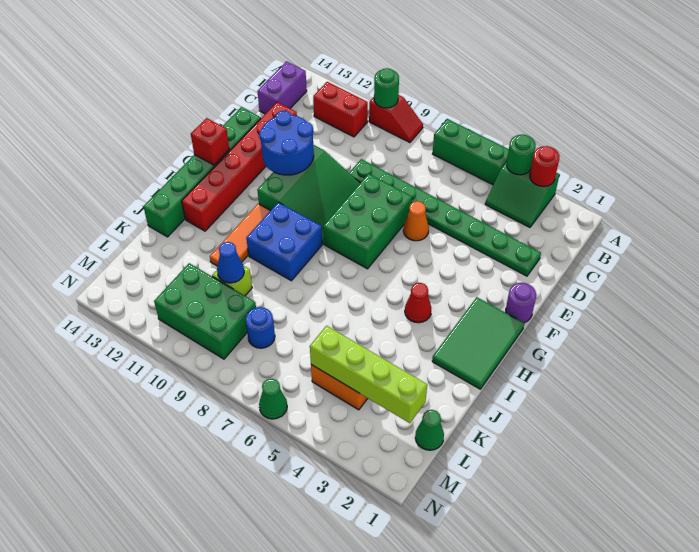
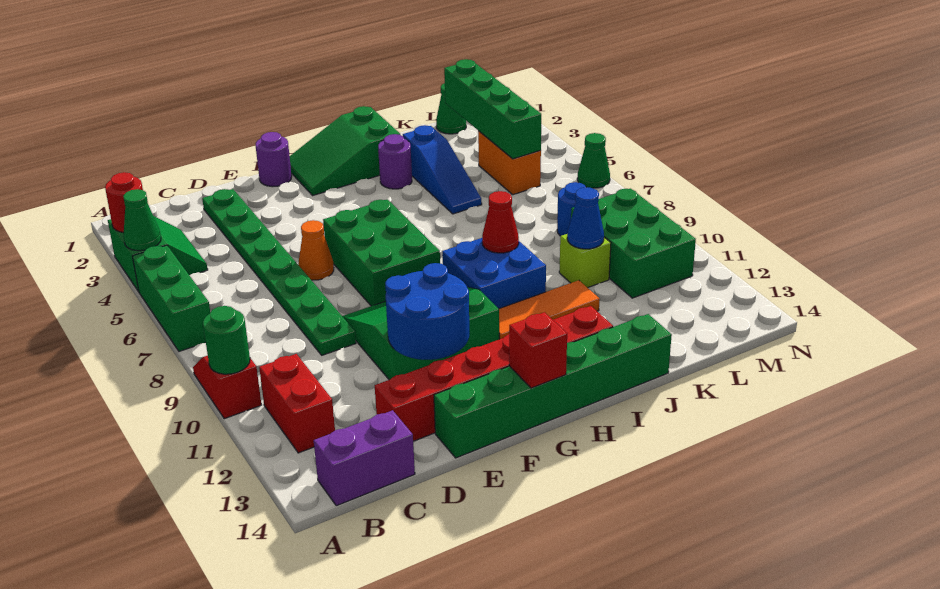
green 1x1 round brick [506,134,536,175] -> green 1x1 cone [123,189,161,251]
green 2x3 brick [323,174,412,269] -> green 2x3 brick turned to [323,199,440,306]
green 2x3 tile [432,297,524,389] -> green 2x3 slope [290,106,400,195]
red 1x1 cone [405,283,431,323] -> red 1x1 cone moved to [482,191,519,253]
none -> purple 1x1 round brick [378,134,412,189]
none -> blue 1x3 slope [403,125,482,214]
lime 1x4 brick [310,326,427,423] -> green 1x4 brick [444,59,541,159]

